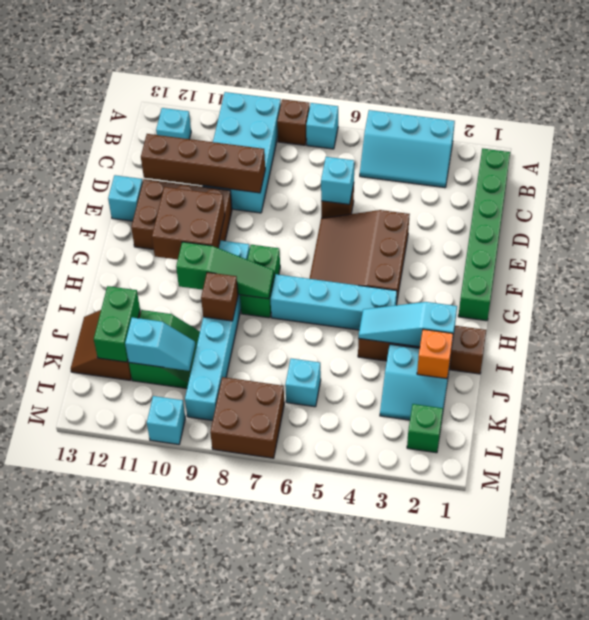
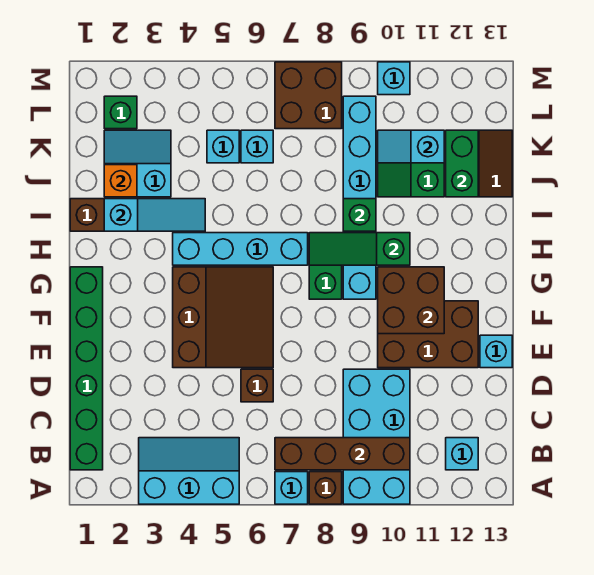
cyan 1x1 brick [321,157,354,205] -> cyan 1x1 brick moved to [207,130,239,163]
brown 1x4 brick [141,134,265,193] -> brown 1x4 brick moved to [275,438,410,470]
brown 1x1 brick [201,272,238,321] -> green 1x1 brick [343,199,376,231]

